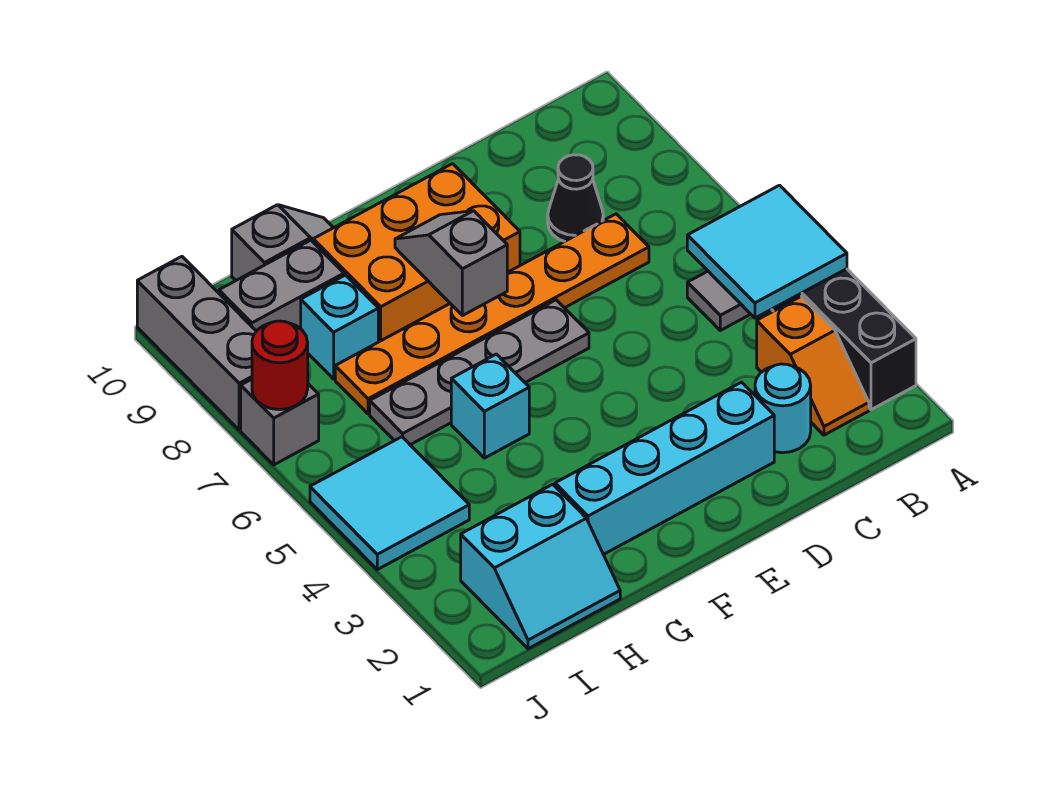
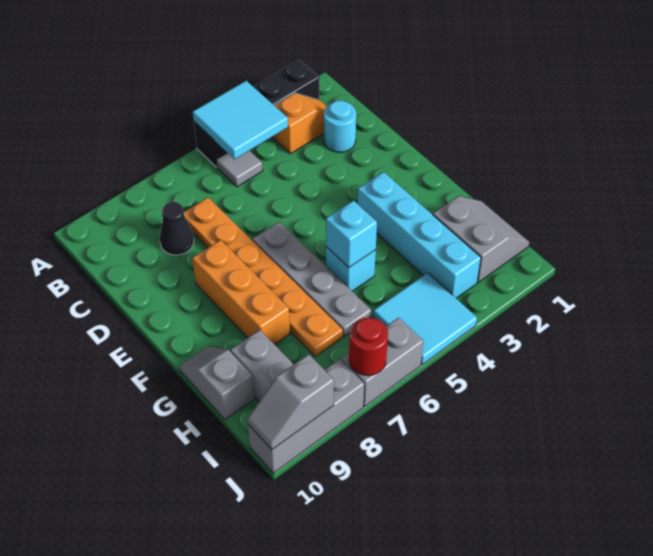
cyan 1x4 brick [555,382,774,554] -> cyan 1x4 brick moved to [358,172,481,298]
orange 2x3 brick [313,164,520,342] -> orange 1x3 brick [192,240,290,344]
grey 1x2 slope [395,211,507,316] -> grey 1x2 slope moved to [247,354,334,449]
cyan 2x2 slope [461,484,620,649] -> grey 2x2 slope [433,196,529,282]
cyan 1x1 brick [301,275,378,379] -> cyan 1x1 brick moved to [326,201,377,267]
grey 1x1 brick [241,379,319,465] -> grey 1x2 brick [341,318,423,406]

